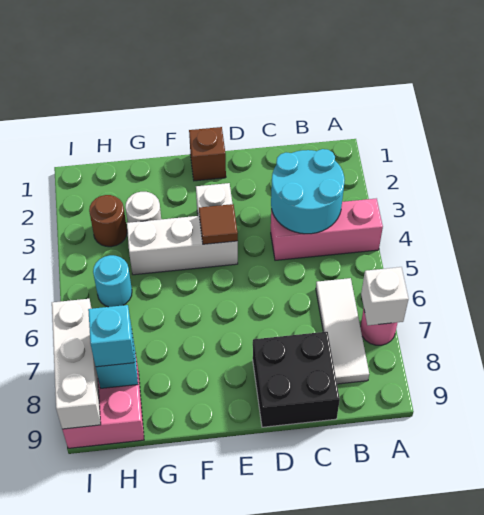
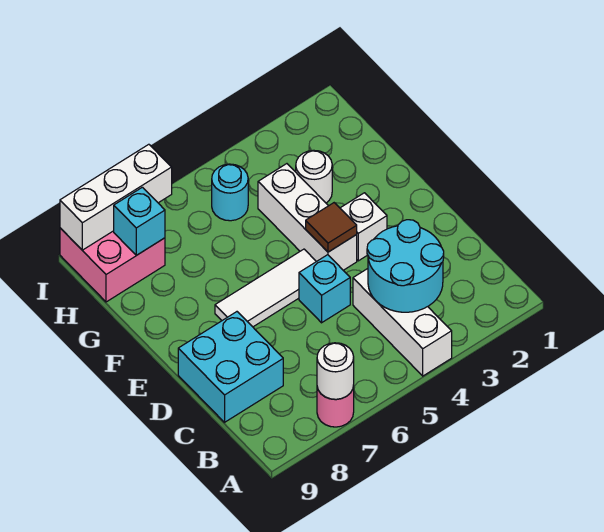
pink 1x3 brick [271,198,383,260] -> white 1x3 brick [353,269,452,376]
white 1x1 brick [361,267,409,325] -> white 1x1 round brick [317,343,354,399]
white 1x3 tile [316,278,369,384] -> white 1x3 tile moved to [215,249,316,327]
black 2x2 brick [253,332,340,427] -> cyan 2x2 brick [178,312,283,422]
brown 1x1 brick [189,127,226,181] -> none
brown 1x1 round brick [89,195,127,247] -> none
cyan 1x1 brick [88,305,134,367] -> cyan 1x1 brick moved to [299,255,350,323]

